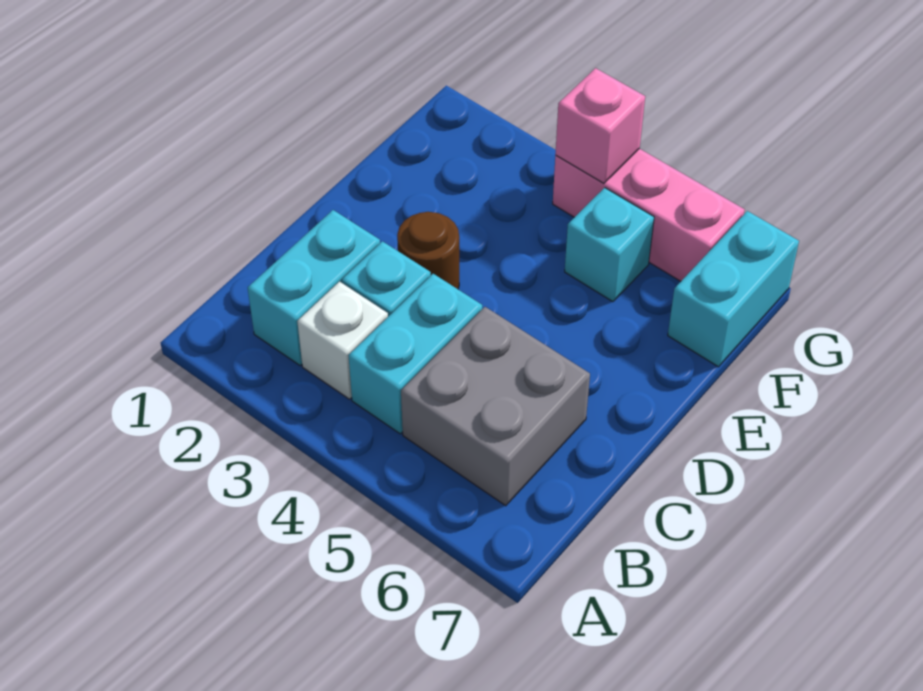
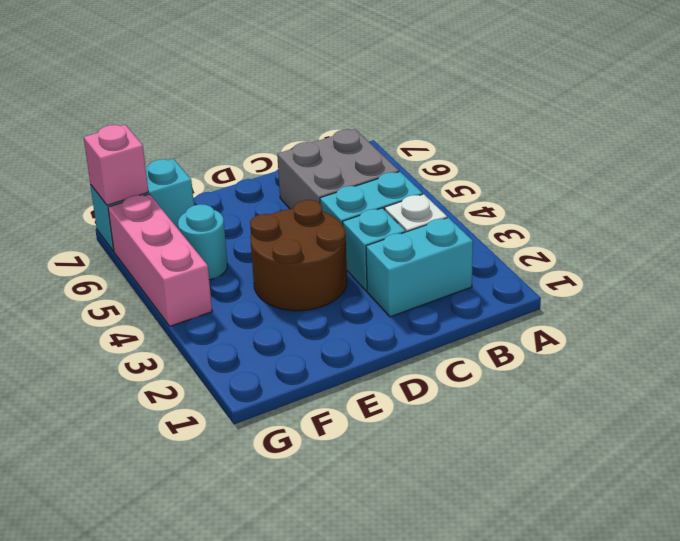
brown 1x1 round brick [397,212,459,289] -> brown 2x2 round brick [250,200,347,311]
cyan 1x1 brick [565,188,654,302] -> cyan 1x1 round brick [178,204,227,280]
pink 1x1 brick [555,68,645,183] -> pink 1x1 brick moved to [84,125,148,205]

